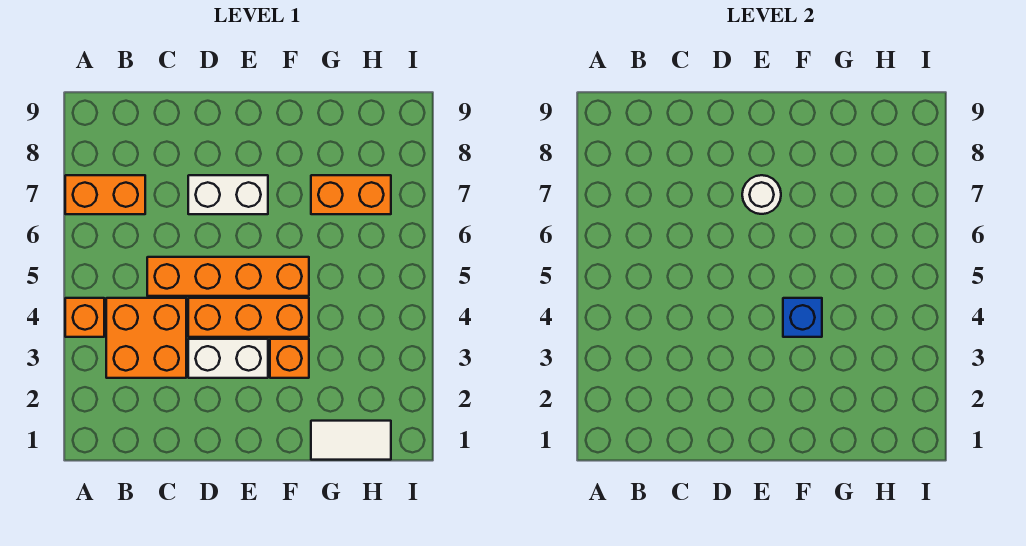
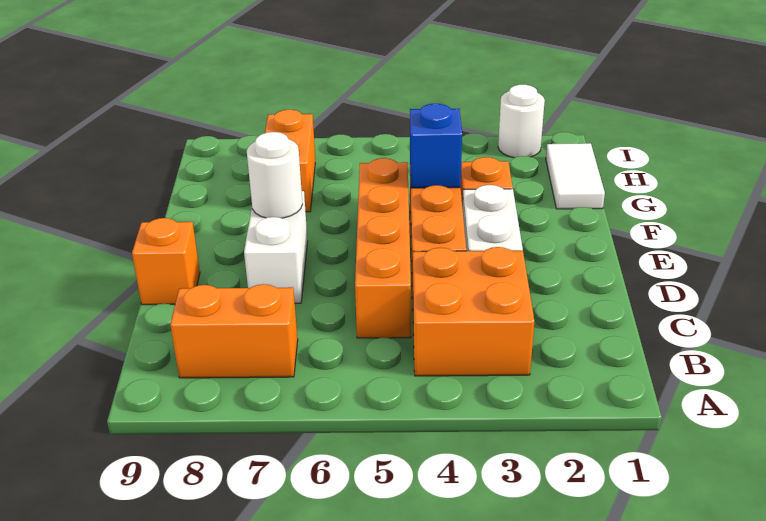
orange 1x1 brick [65,298,104,337] -> orange 1x1 brick moved to [132,218,200,305]
orange 1x2 brick [65,175,145,214] -> orange 1x2 brick turned to [170,284,298,378]
none -> white 1x1 round brick [498,85,545,158]

